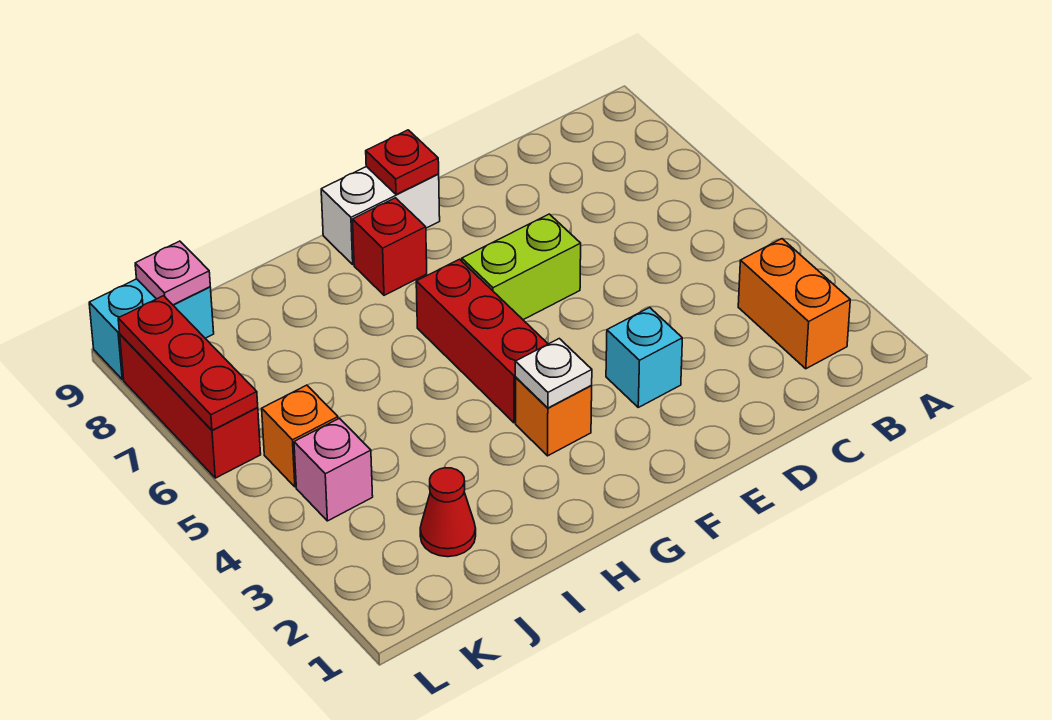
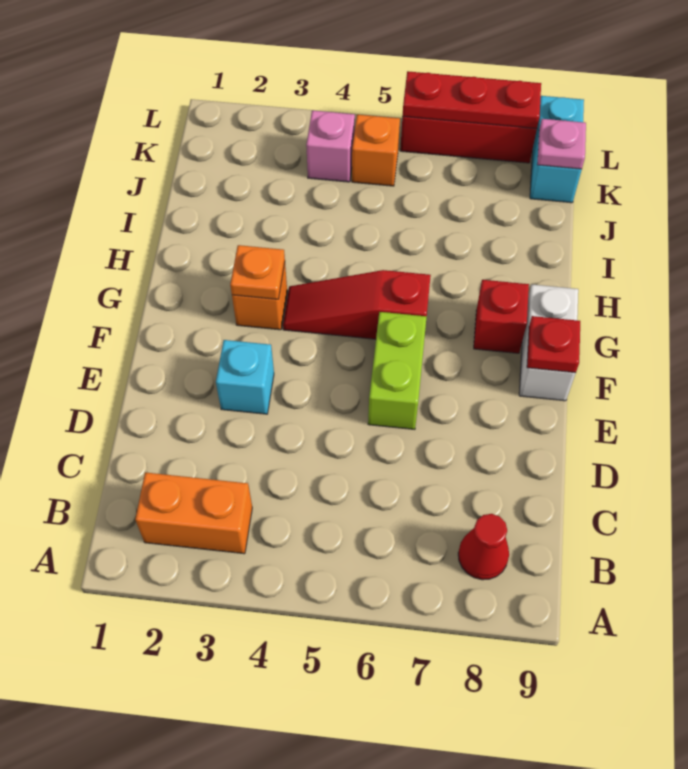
white 1x1 plate [515,339,592,408] -> orange 1x1 plate [230,245,285,299]
red 1x3 brick [416,259,548,423] -> red 1x3 slope [283,270,431,339]
red 1x1 cone [420,468,476,557] -> red 1x1 cone moved to [458,514,509,580]

